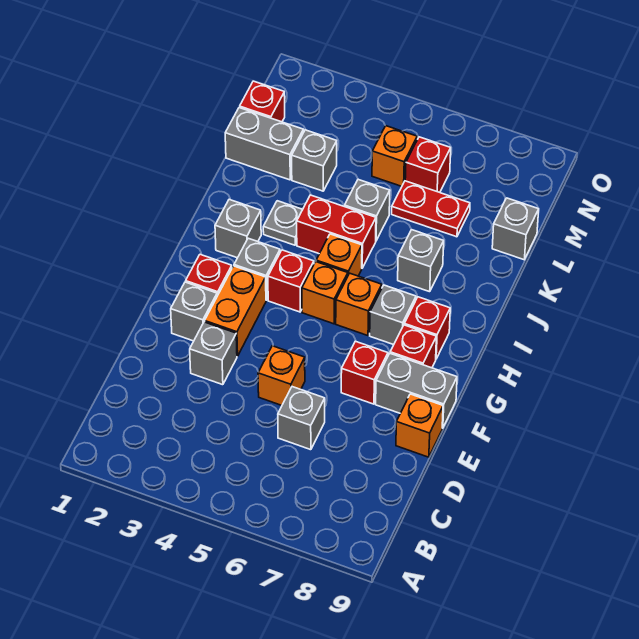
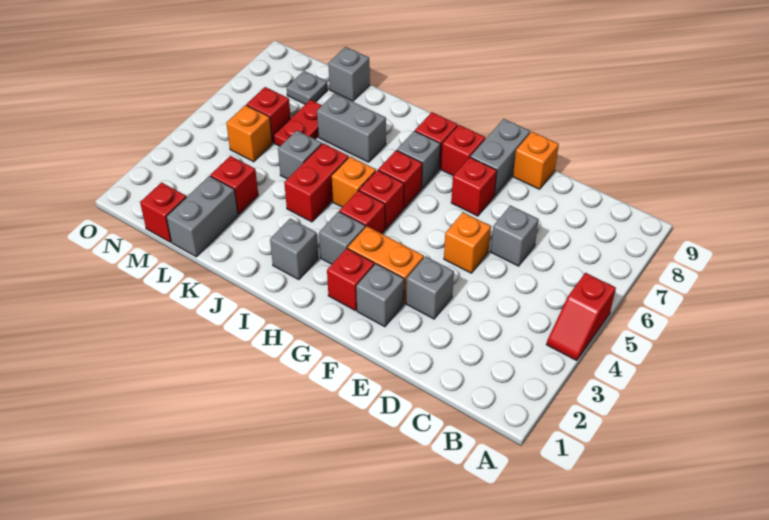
none -> red 1x2 slope [546,273,616,361]
orange 1x1 brick [302,262,348,324] -> red 1x1 brick [359,170,404,229]
orange 1x1 brick [336,273,382,336] -> red 1x1 brick [378,150,422,208]
grey 1x1 plate [263,201,303,245] -> grey 1x1 plate moved to [287,71,328,104]
grey 1x1 brick [398,230,444,292] -> grey 1x2 brick [317,93,386,162]
grey 1x1 brick [292,130,337,191] -> red 1x1 brick [210,156,258,214]

